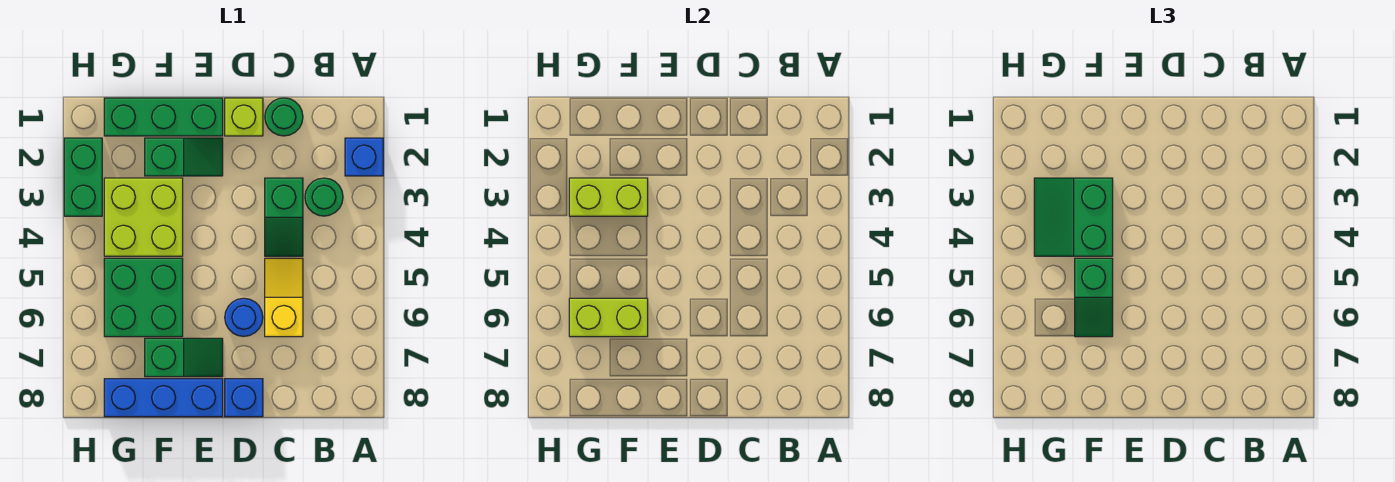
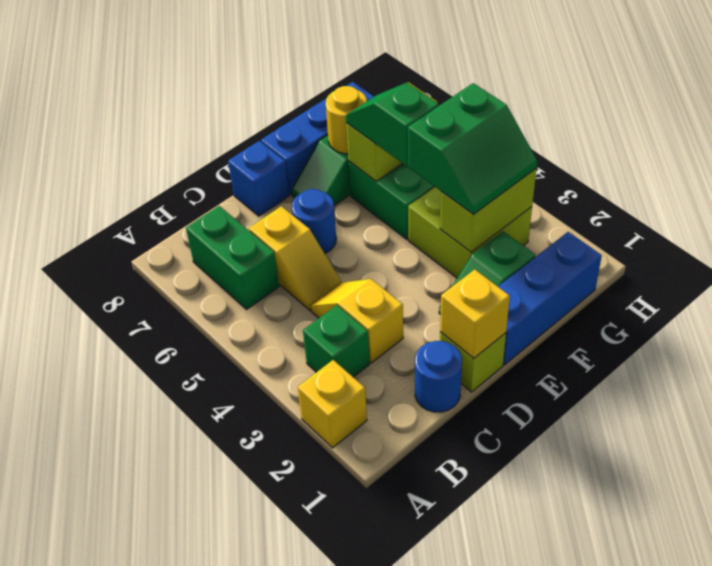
blue 1x1 brick [345,138,383,176] -> yellow 1x1 brick [298,360,367,448]
green 1x1 round brick [305,178,343,216] -> green 1x1 brick [303,305,370,377]
green 1x1 round brick [265,98,303,136] -> blue 1x1 round brick [415,341,462,412]
green 1x2 slope [265,178,303,256] -> yellow 1x2 slope [311,279,403,363]
none -> yellow 1x1 brick [440,269,510,358]
green 1x3 brick [104,98,223,136] -> blue 1x3 brick [498,232,602,365]
green 2x2 slope [1034,178,1113,256] -> green 2x2 slope turned to [408,83,537,215]
none -> yellow 1x1 round brick [326,86,367,154]
green 1x2 brick [64,138,102,216] -> green 1x2 brick moved to [186,206,279,309]

